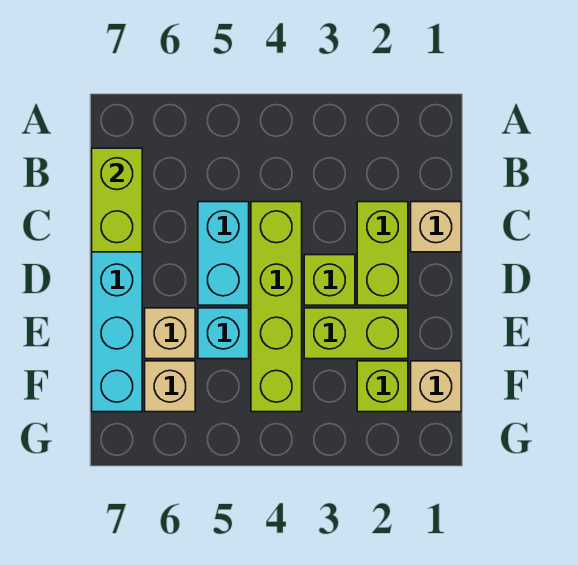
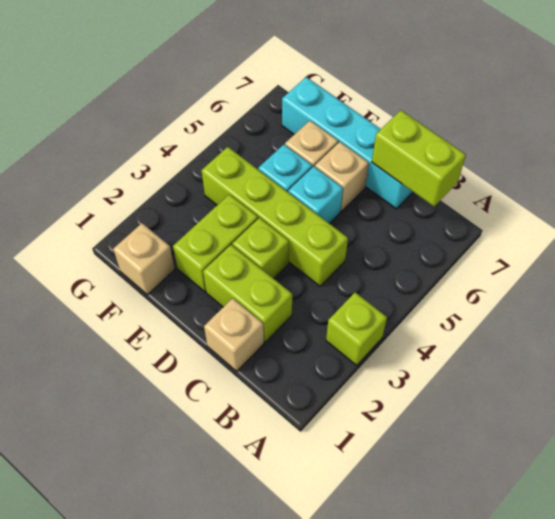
cyan 1x2 brick [198,202,249,305] -> cyan 1x1 brick [288,166,343,224]
lime 1x1 brick [357,361,408,412] -> lime 1x1 brick moved to [326,292,387,366]
tan 1x1 brick [145,361,195,412] -> tan 1x1 brick moved to [315,142,369,211]

